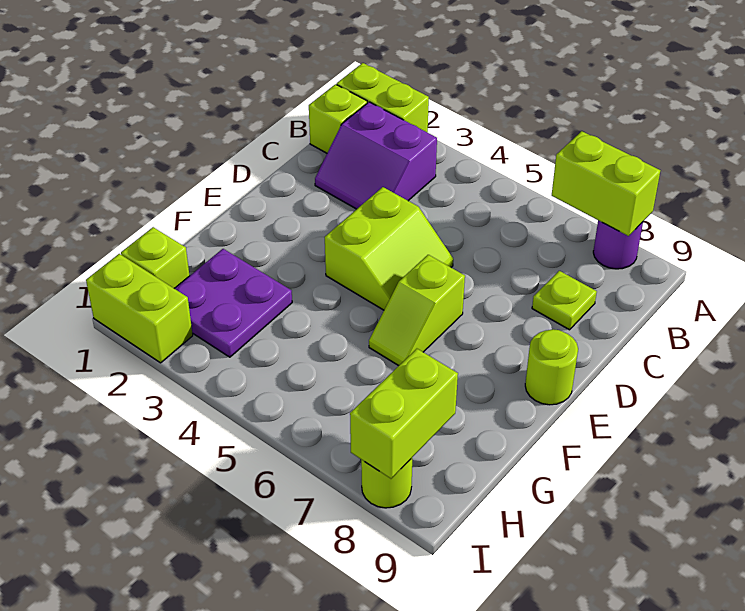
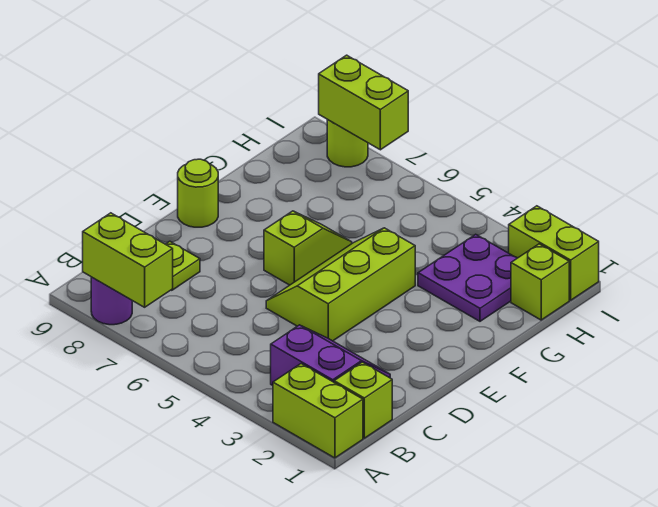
lime 2x2 slope [325,187,453,310] -> lime 2x3 slope [266,228,415,341]
lime 1x2 brick [350,349,458,479] -> lime 1x2 brick turned to [319,55,408,150]

